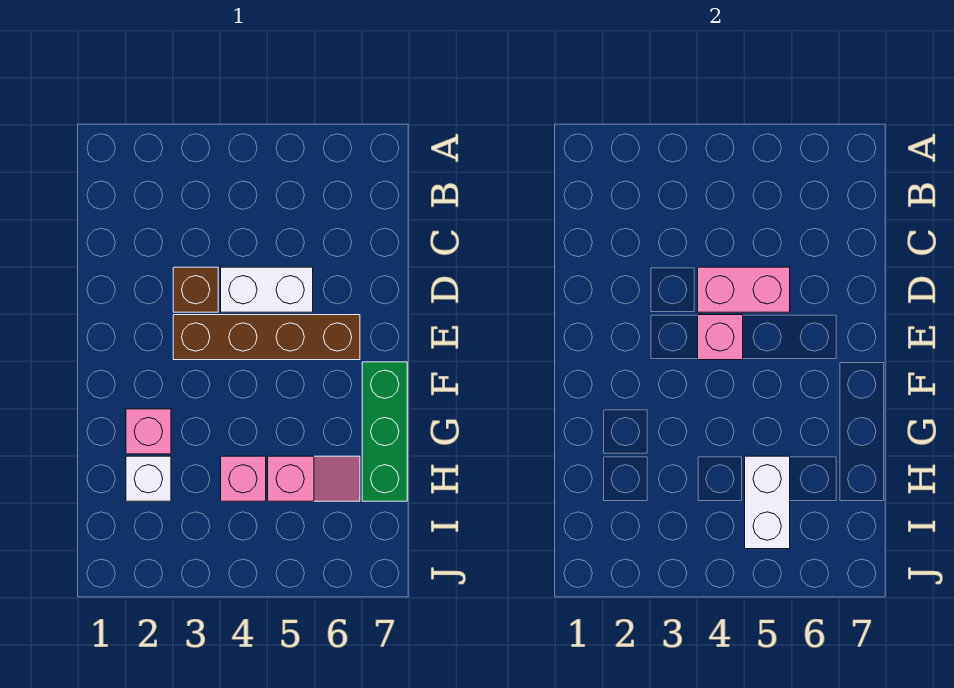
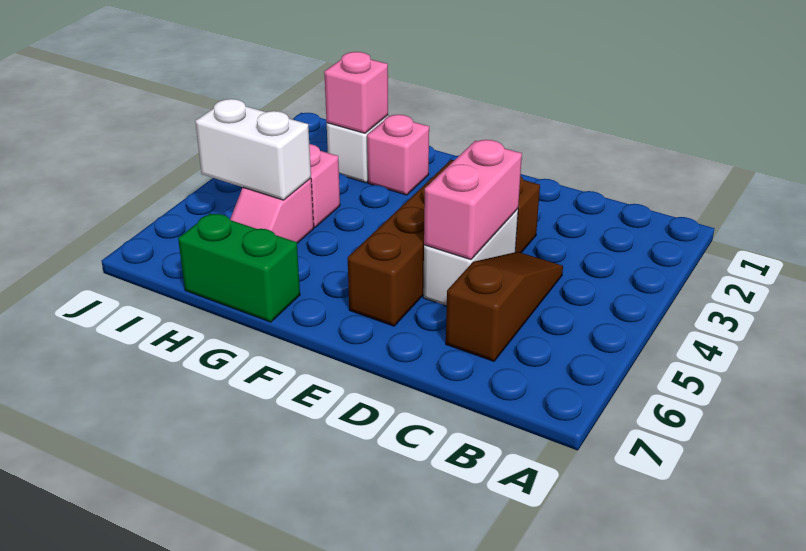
none -> brown 1x3 slope [446,252,563,361]
pink 1x1 brick [698,315,743,360] -> pink 1x1 brick moved to [324,52,388,133]
green 1x3 brick [362,362,407,501] -> green 1x2 brick [178,213,300,322]

